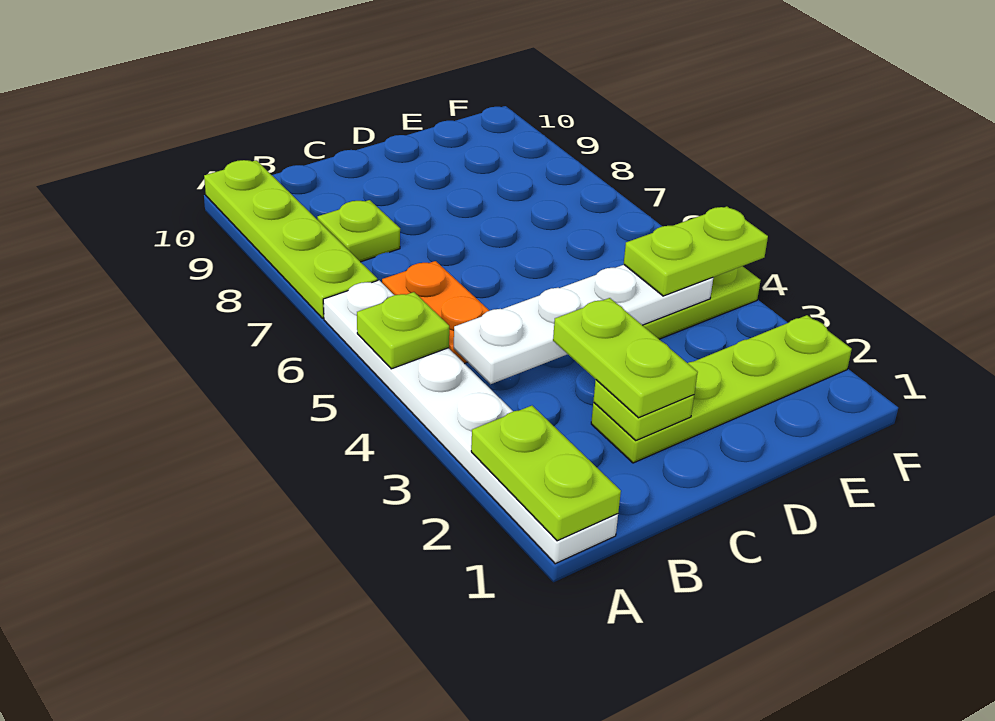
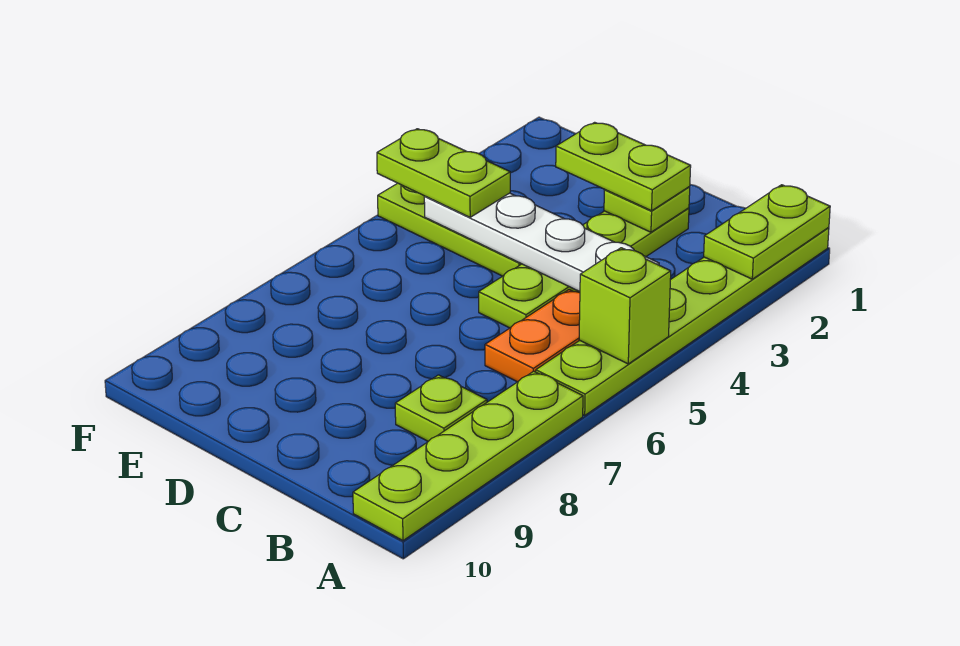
white 1x6 plate [323,280,618,564] -> lime 1x6 plate [536,227,829,415]
lime 1x1 plate [357,292,449,369] -> lime 1x1 brick [579,248,671,364]
lime 1x4 plate [591,315,852,463] -> lime 1x4 plate turned to [479,208,689,328]
lime 1x2 plate [553,298,698,418] -> lime 1x2 plate turned to [556,122,691,211]

